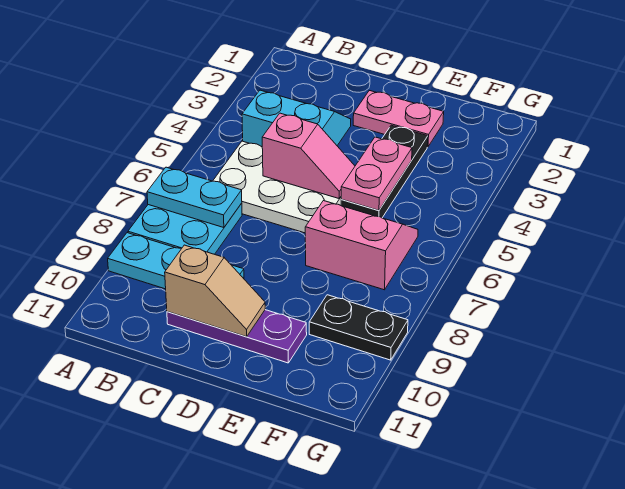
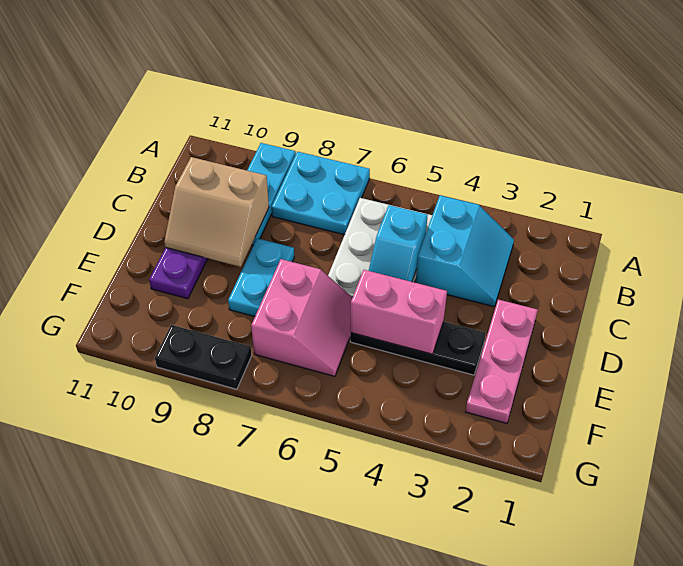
cyan 1x2 plate [147,167,242,228] -> cyan 1x2 plate moved to [228,238,294,317]
pink 1x2 slope [262,113,355,198] -> cyan 1x2 slope [369,205,428,282]
tan 1x2 slope [165,245,265,337] -> tan 2x2 slope [164,157,269,267]
pink 1x2 plate [353,90,444,147] -> pink 1x3 plate [466,300,538,423]
pink 1x2 plate [341,137,412,210] -> pink 1x2 brick [350,270,447,354]
black 1x2 plate [309,295,408,360] -> black 1x2 plate turned to [155,325,252,389]

